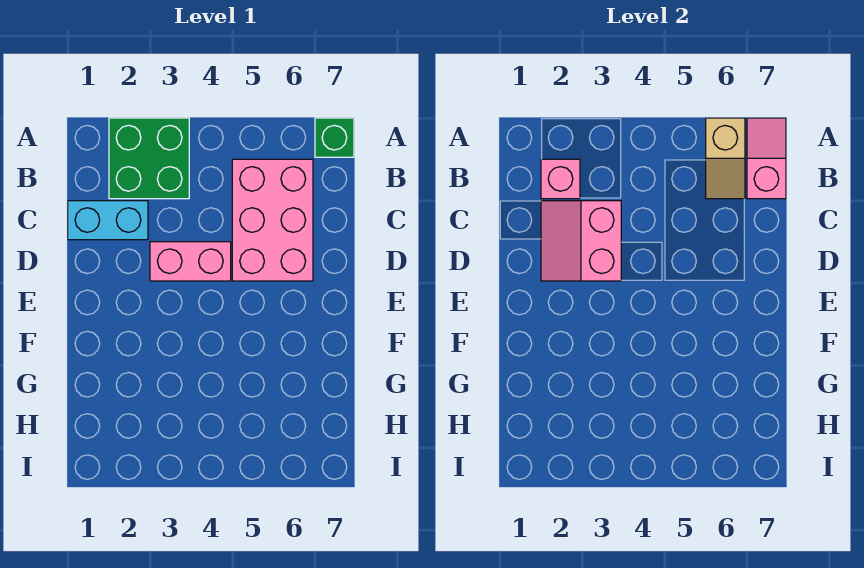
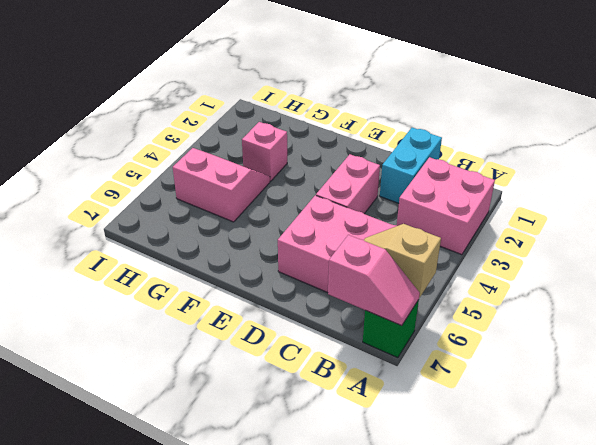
green 2x2 brick [109,118,189,199] -> pink 2x2 brick [397,157,495,255]
pink 1x1 brick [541,159,580,199] -> pink 1x1 brick moved to [242,122,287,181]
pink 2x2 slope [541,201,621,281] -> pink 2x2 slope moved to [173,148,270,222]

